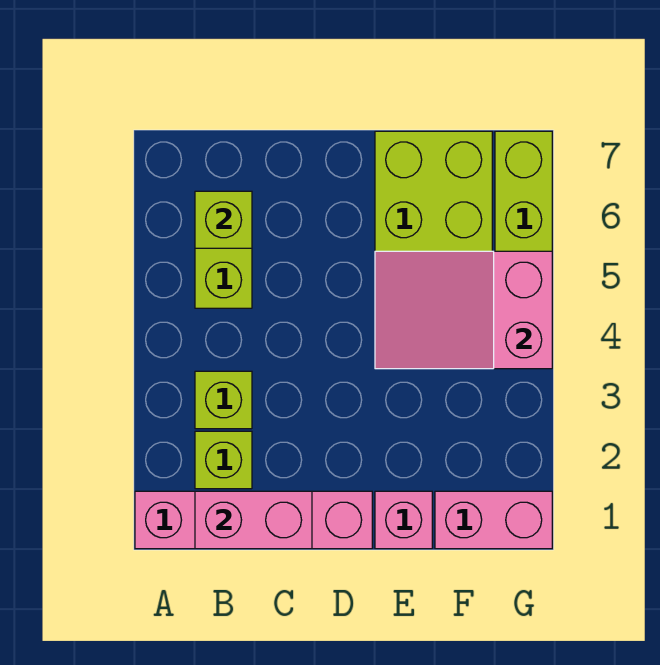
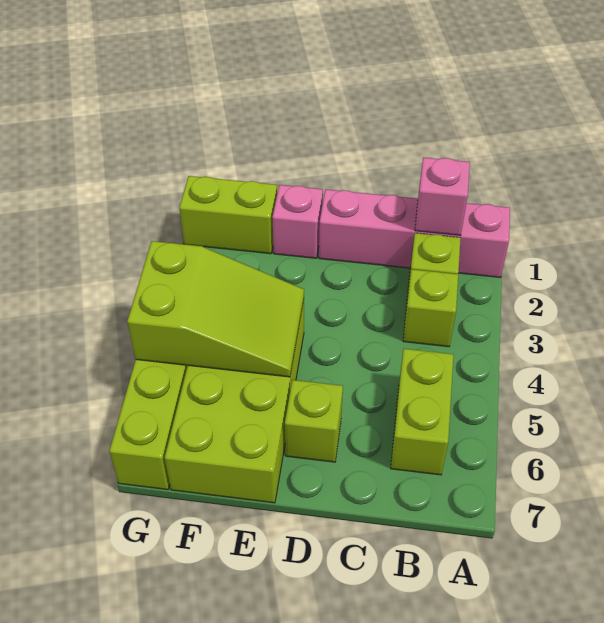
pink 1x2 brick [195,491,312,549] -> pink 1x1 brick [415,157,470,235]
lime 1x1 brick [195,191,252,248] -> lime 1x1 brick moved to [285,380,343,462]
pink 2x3 slope [375,251,552,369] -> lime 2x3 slope [127,241,304,377]
pink 1x2 brick [435,491,552,549] -> lime 1x2 brick [179,176,277,254]

